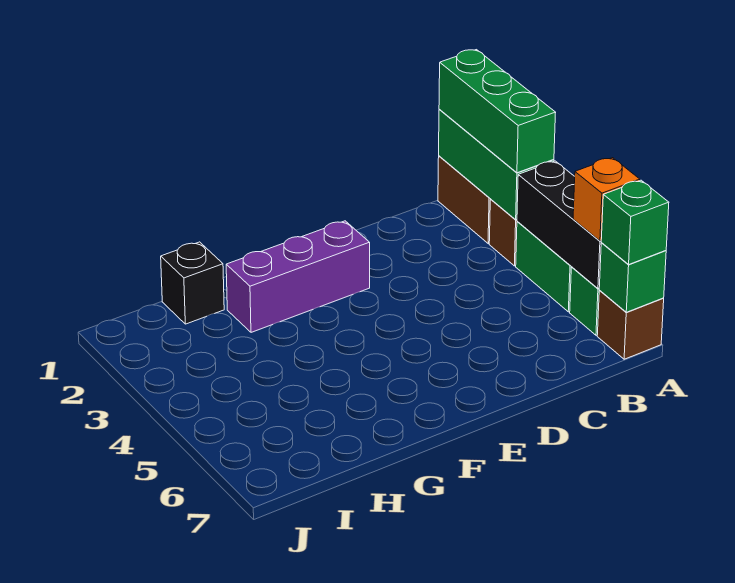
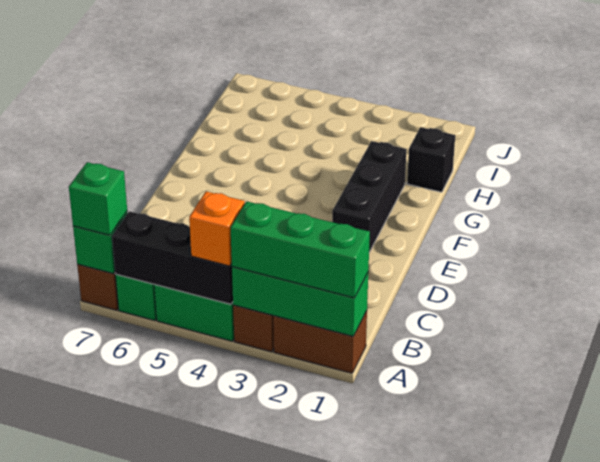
orange 1x1 brick [573,158,640,241] -> orange 1x1 brick moved to [189,191,245,266]
purple 1x3 brick [226,221,370,332] -> black 1x3 brick [332,141,407,252]

